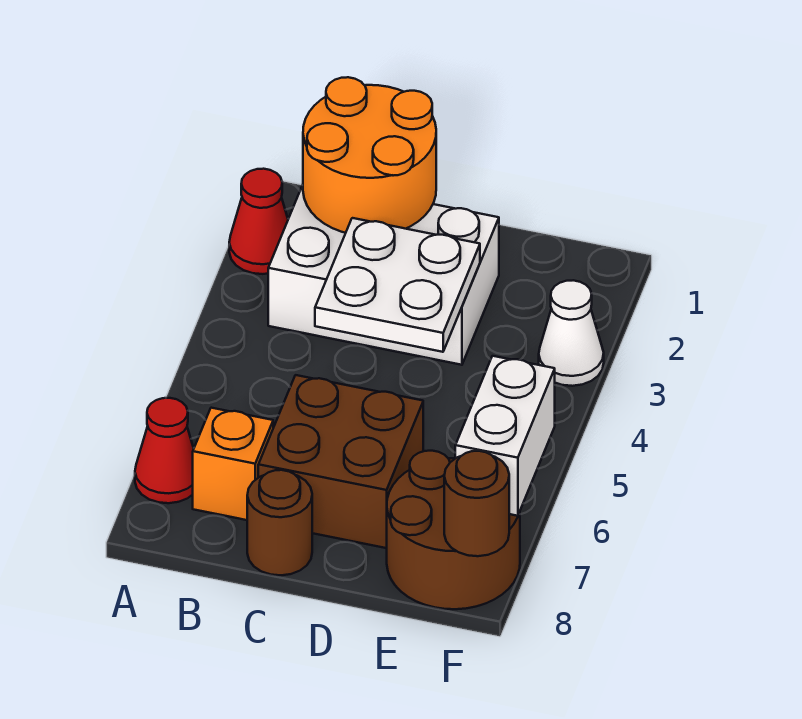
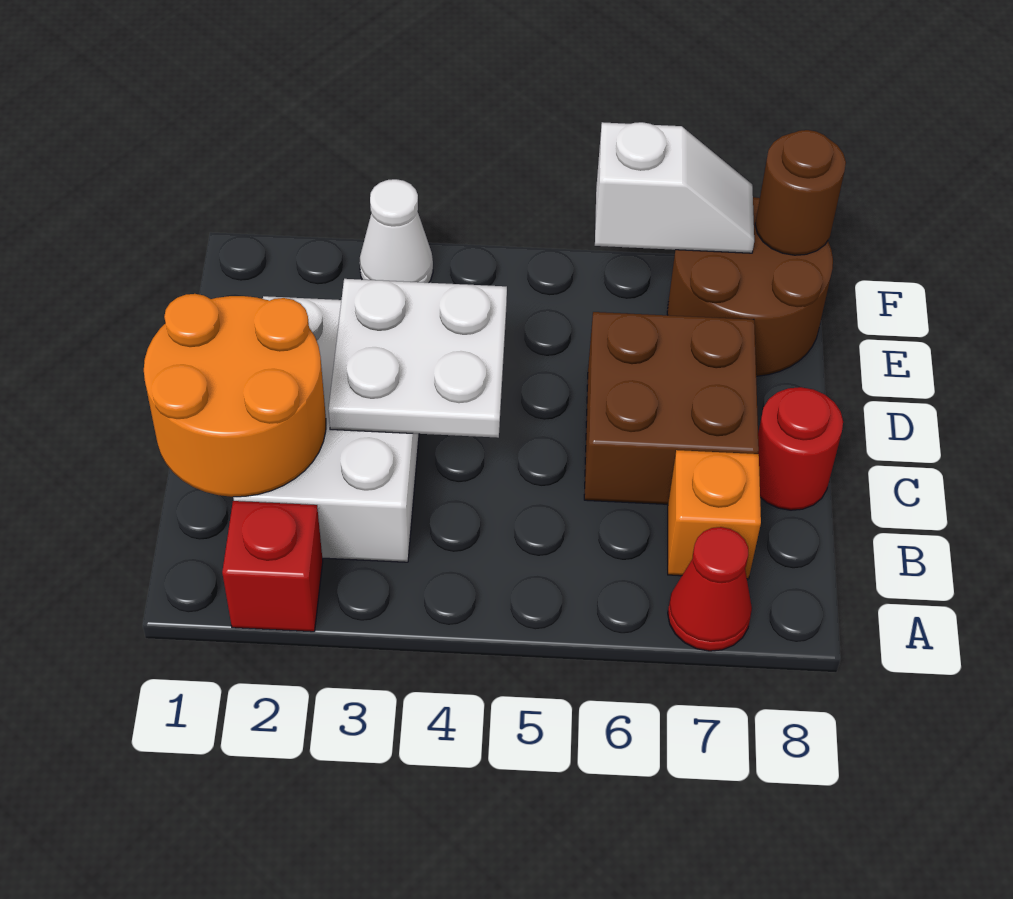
red 1x1 cone [229,169,288,274] -> red 1x1 brick [222,501,323,632]
brown 1x1 round brick [247,470,312,575] -> red 1x1 round brick [758,387,843,510]
white 1x2 brick [455,356,555,516] -> white 1x2 slope [595,122,754,253]

